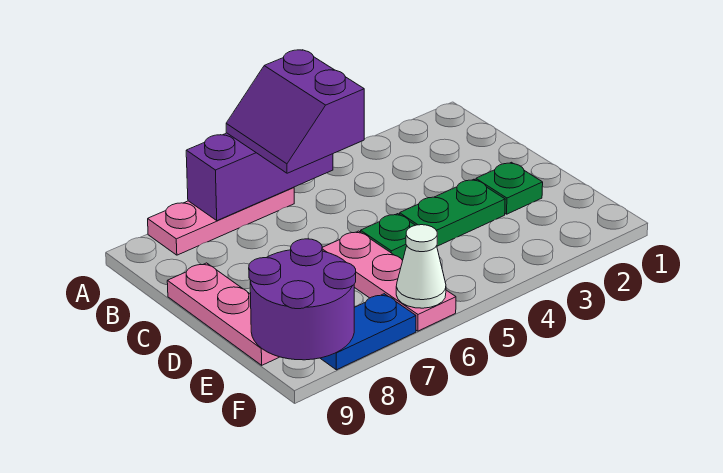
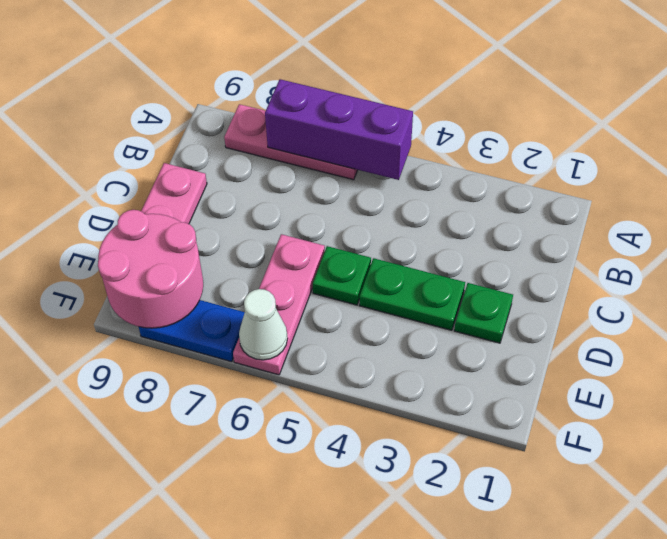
purple 2x2 slope [226,50,364,173] -> none
purple 2x2 round brick [249,239,356,360] -> pink 2x2 round brick [98,210,203,328]

